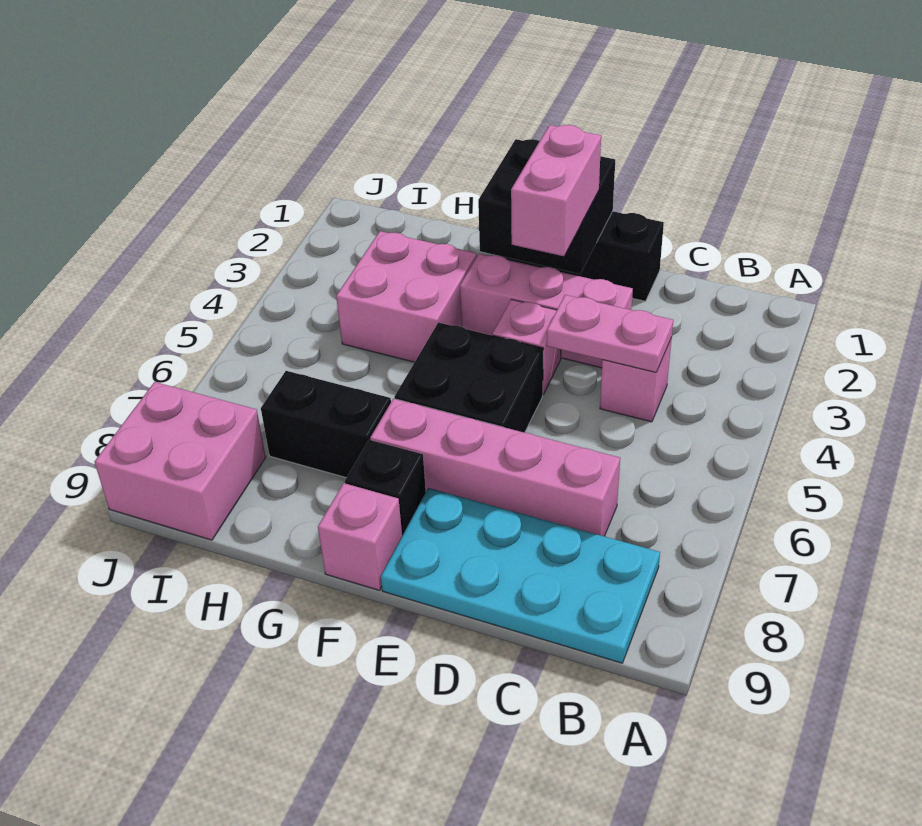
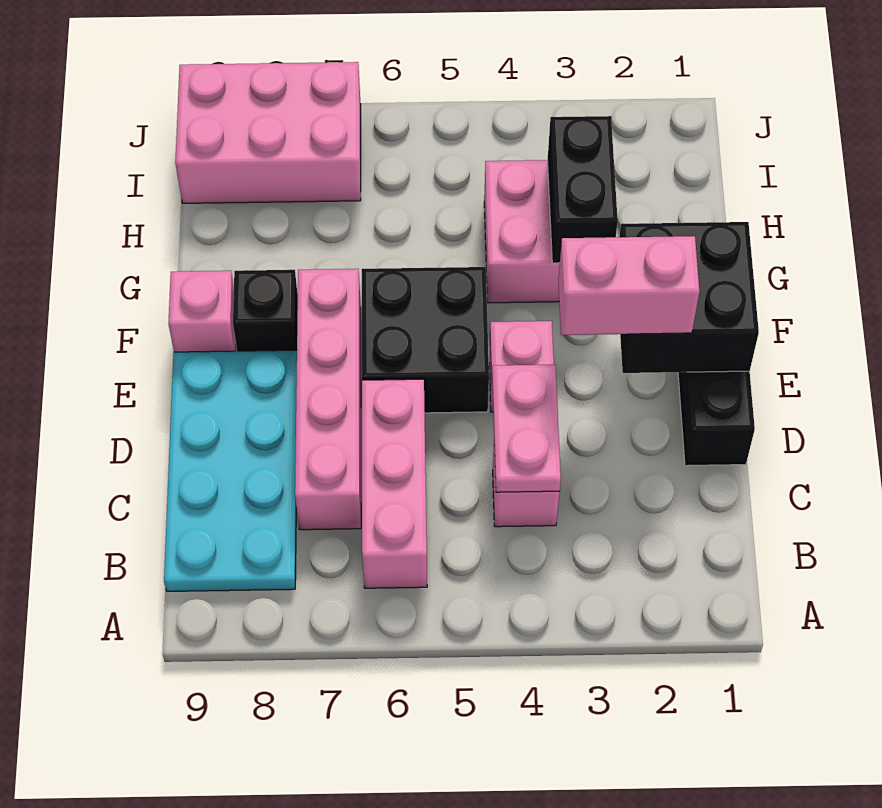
pink 1x3 brick [460,254,633,368] -> pink 1x3 brick moved to [362,379,427,588]
black 1x2 brick [261,371,391,478] -> black 1x2 brick moved to [548,116,618,263]
pink 2x2 brick [95,382,266,540] -> pink 2x3 brick [175,62,361,203]

